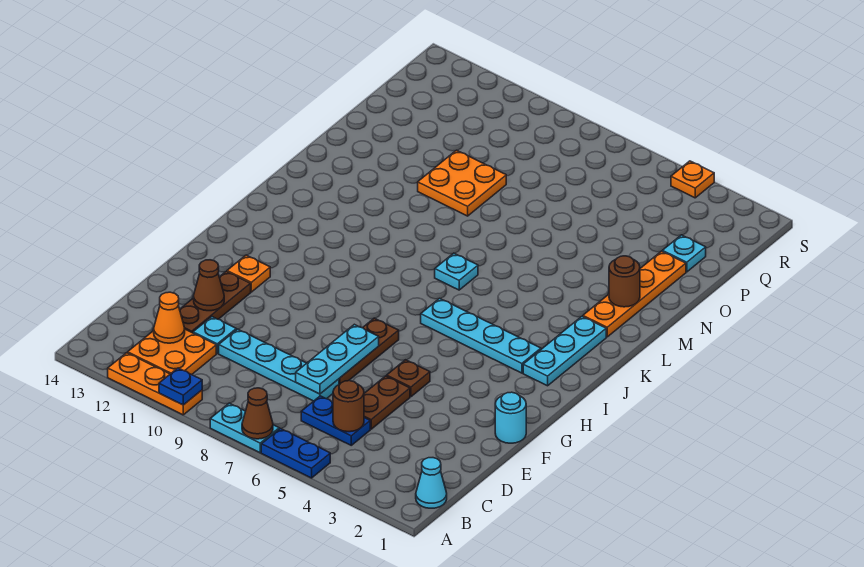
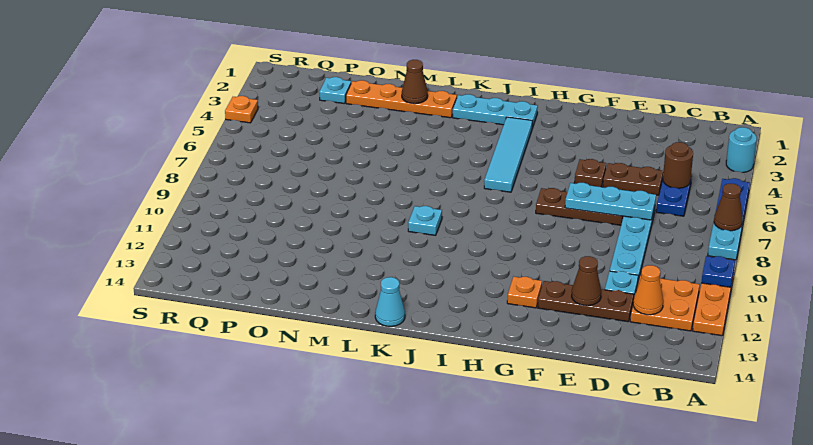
cyan 1x1 cone [416,458,447,508] -> cyan 1x1 cone moved to [375,277,405,326]
cyan 1x1 round brick [495,392,526,443] -> cyan 1x1 round brick moved to [726,127,757,173]
cyan 1x4 plate [421,298,541,373] -> cyan 1x4 tile [484,117,533,192]
cyan 1x1 plate [435,253,478,290] -> cyan 1x1 plate moved to [408,206,442,235]
brown 1x1 round brick [609,256,640,307] -> brown 1x1 cone [402,60,428,104]
orange 2x2 plate [418,150,506,216] -> none

